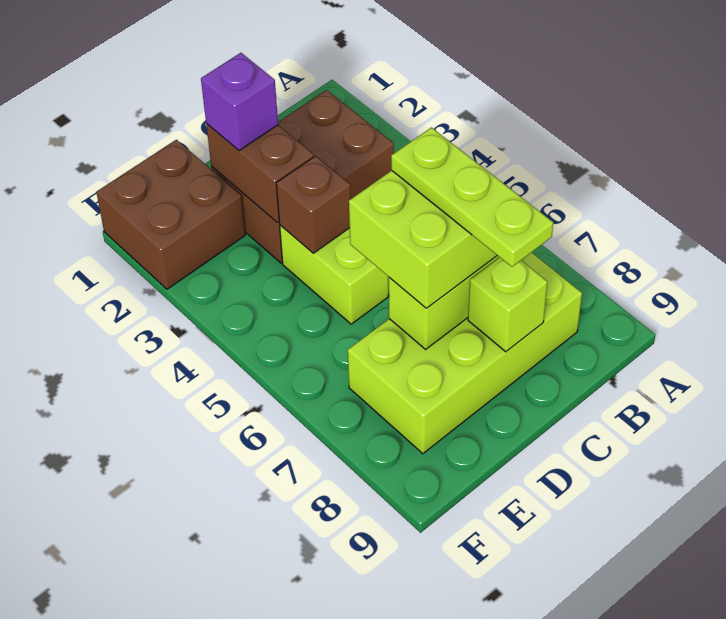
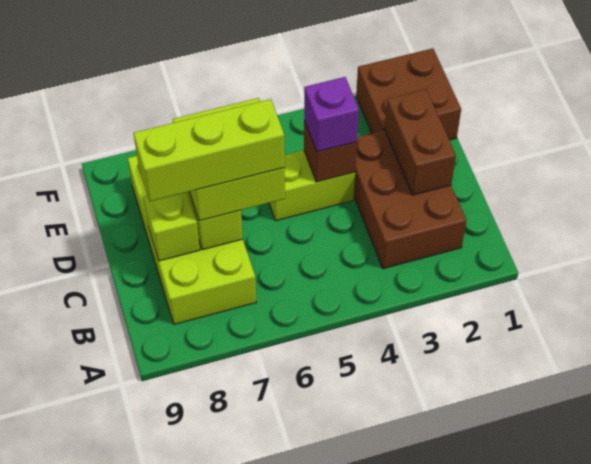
lime 1x3 plate [391,127,553,267] -> lime 1x3 brick [133,99,285,201]
brown 1x2 brick [206,124,314,223] -> brown 1x2 brick turned to [385,89,456,195]
purple 1x1 brick [201,53,278,151] -> purple 1x1 brick moved to [304,77,359,152]

